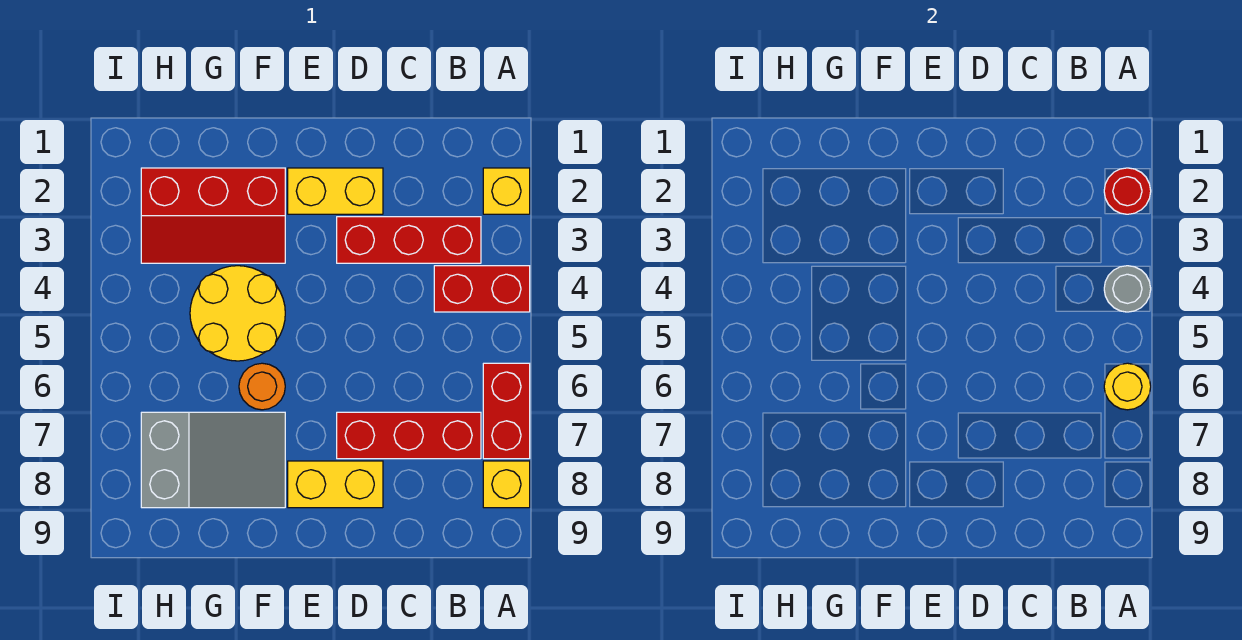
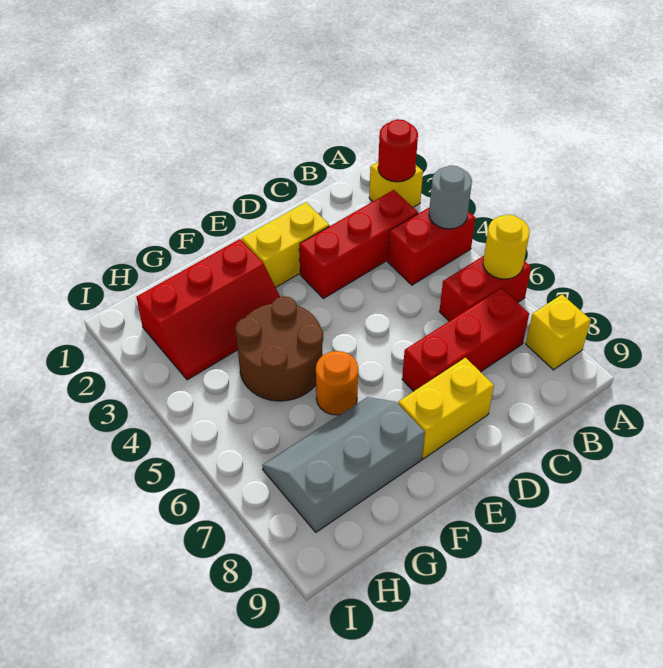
red 1x2 brick [483,363,530,459] -> red 1x2 brick turned to [439,256,531,321]
yellow 2x2 round brick [190,266,285,361] -> brown 2x2 round brick [235,296,323,401]
grey 2x3 slope [141,412,285,508] -> grey 2x3 slope turned to [262,397,425,532]

